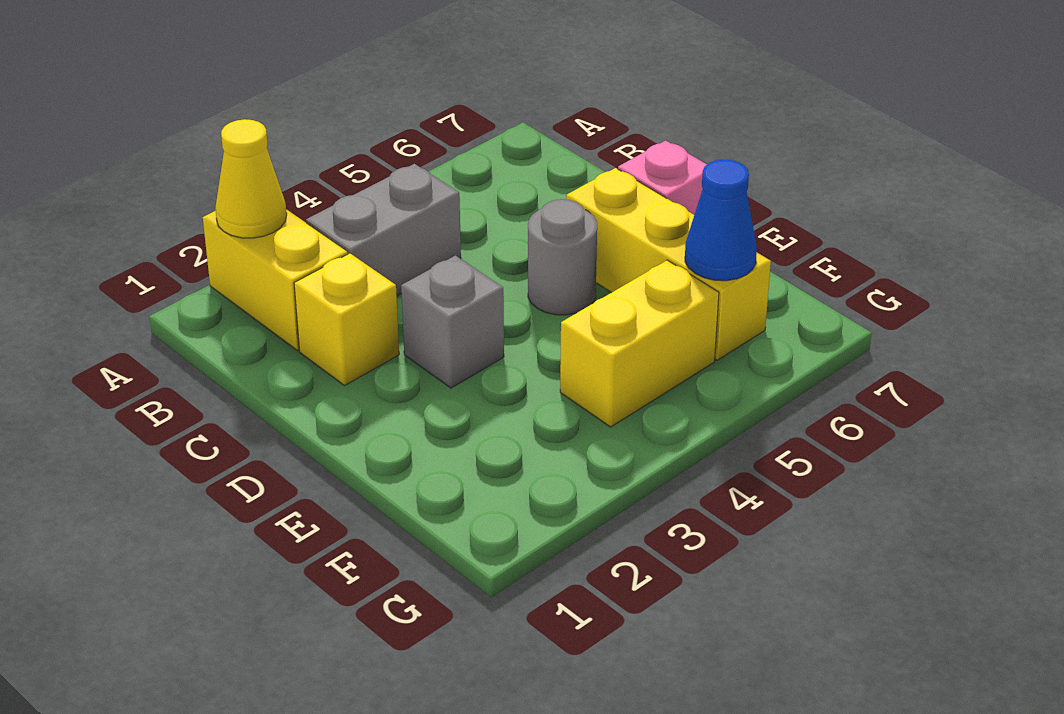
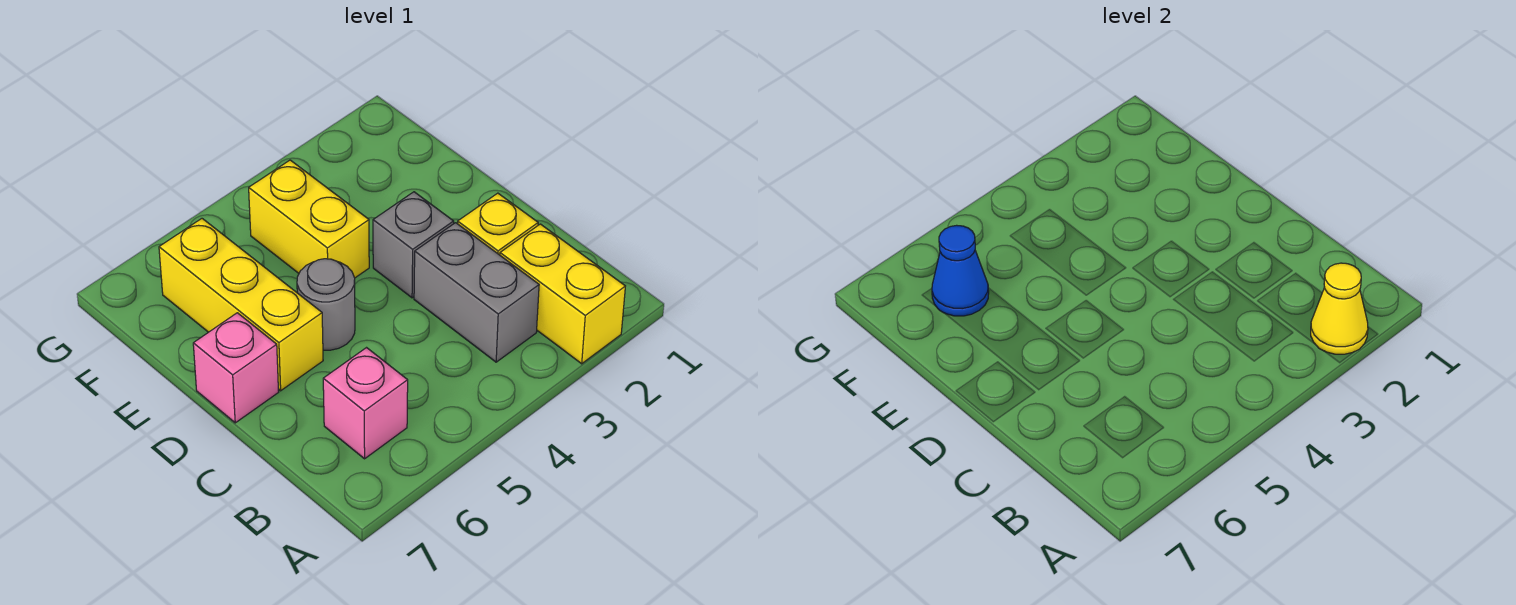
grey 1x2 brick [306,164,461,296] -> grey 1x2 brick turned to [414,223,539,362]
none -> pink 1x1 brick [323,348,408,459]
yellow 1x2 brick [560,260,719,427] -> yellow 1x2 brick turned to [249,160,369,278]

